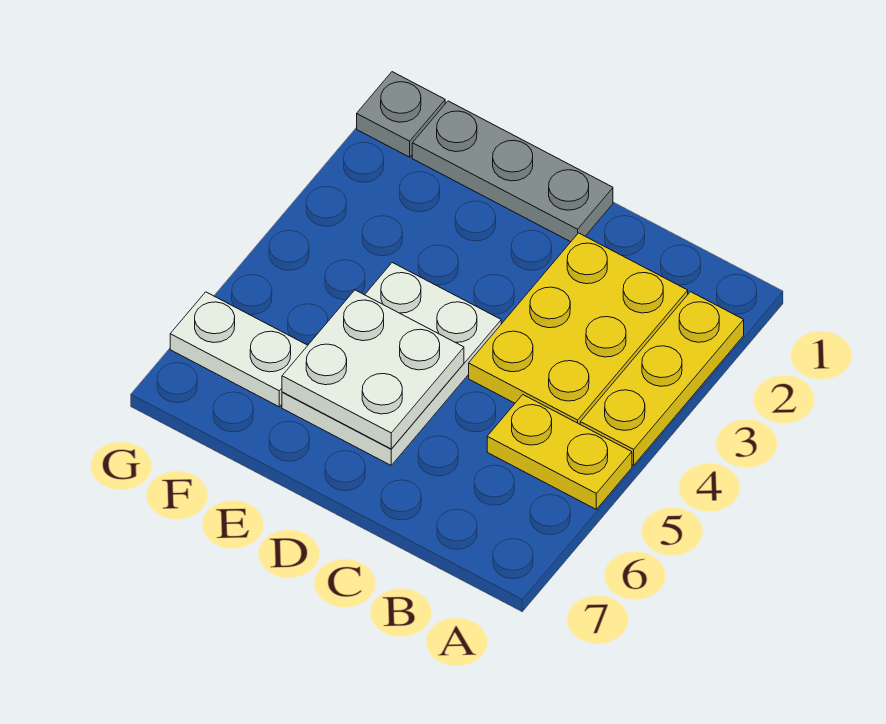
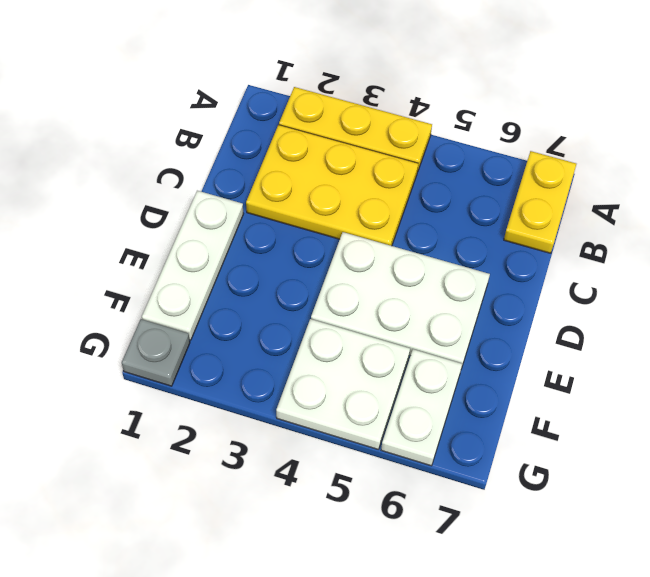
yellow 1x2 plate [487,395,632,509] -> yellow 1x2 plate moved to [504,151,576,253]
grey 1x3 plate [412,101,613,242] -> white 1x3 plate [142,191,244,340]
white 2x2 plate [282,290,464,449] -> white 2x2 plate moved to [276,319,410,449]

